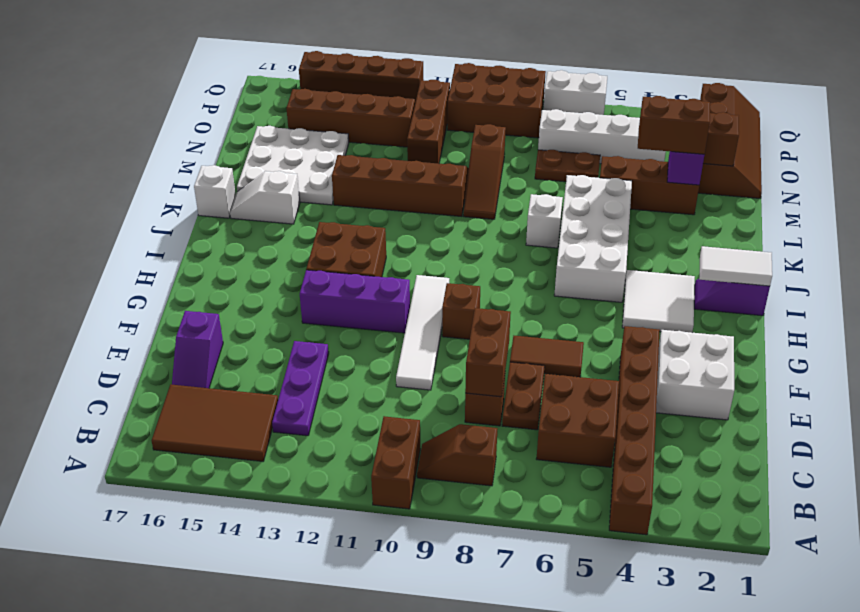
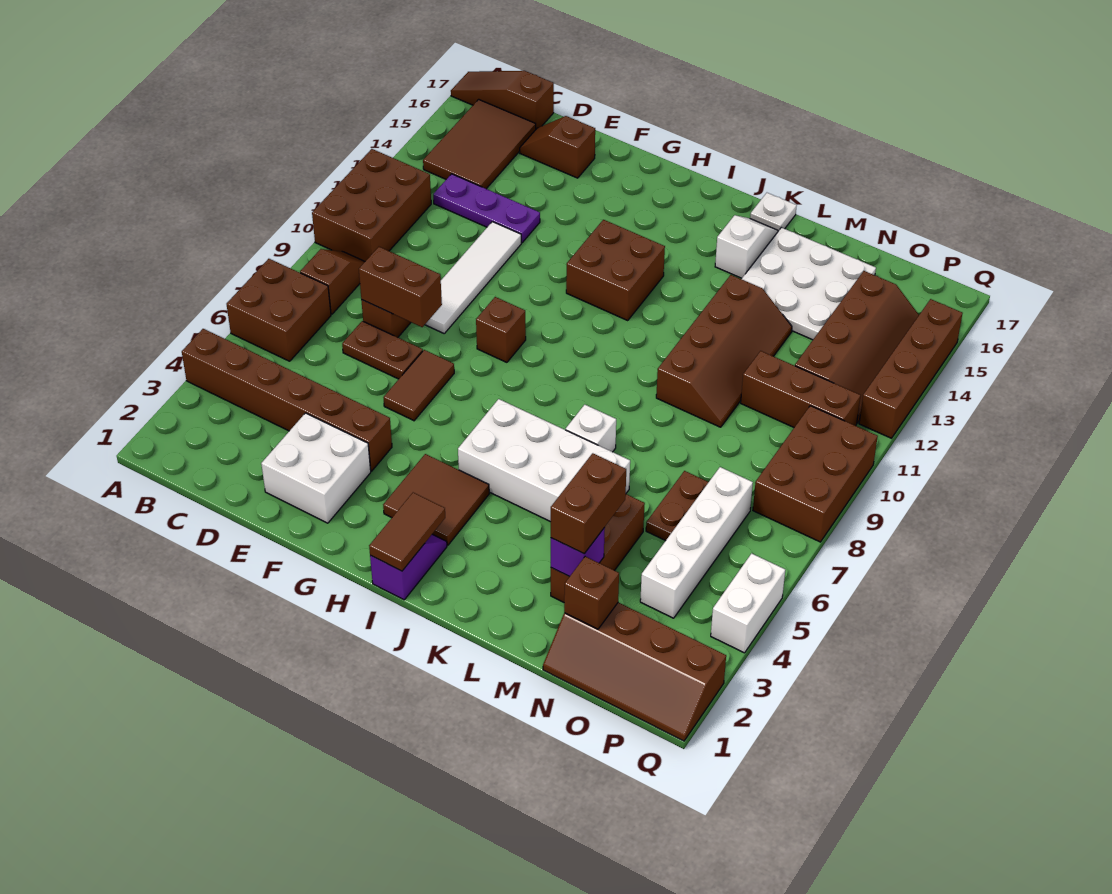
brown 1x2 brick [371,416,420,509] -> brown 2x3 brick [312,149,431,261]
brown 2x2 brick [536,374,619,467] -> brown 2x2 brick moved to [227,259,331,361]
purple 1x2 slope [172,311,223,388] -> brown 1x2 slope [520,116,595,178]
white 1x4 tile [396,275,449,390] -> white 1x4 tile turned to [425,222,521,333]
purple 1x3 brick [300,270,410,333] -> none
white 2x2 tile [622,270,695,332] -> brown 2x2 tile [383,454,489,545]
white 1x2 tile [699,246,772,286] -> brown 1x2 tile [369,493,445,571]
white 1x1 brick [194,165,236,218] -> white 1x1 plate [750,193,797,231]
brown 1x3 slope [463,124,506,219] -> brown 1x3 slope moved to [451,71,554,129]
white 1x2 brick [543,70,607,115] -> white 1x2 brick moved to [711,553,785,653]

